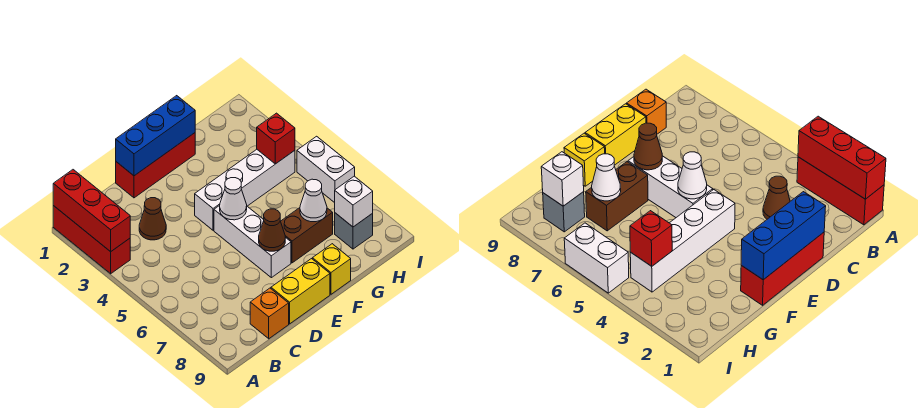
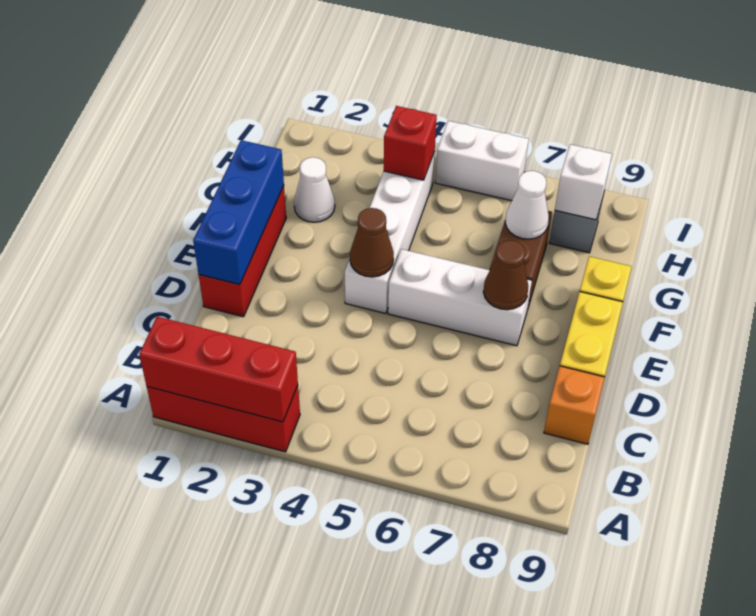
brown 1x1 cone [139,198,166,240] -> brown 1x1 cone moved to [350,208,394,277]
white 1x1 cone [220,178,247,220] -> white 1x1 cone moved to [294,157,335,222]

